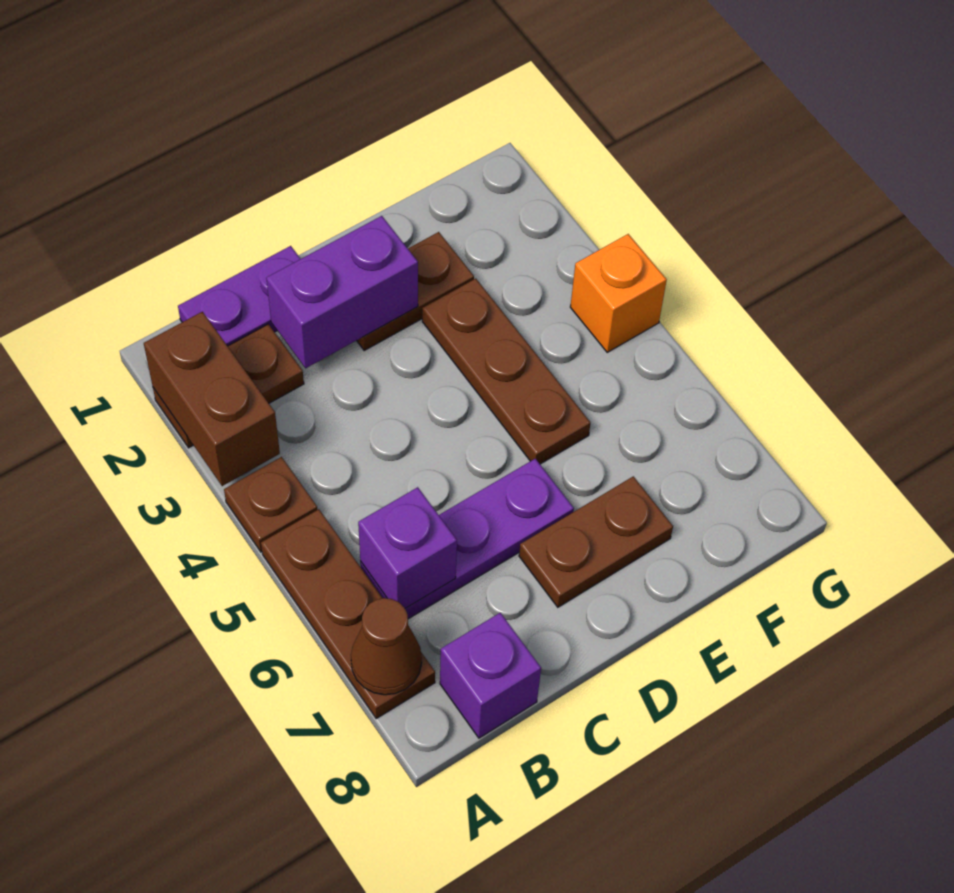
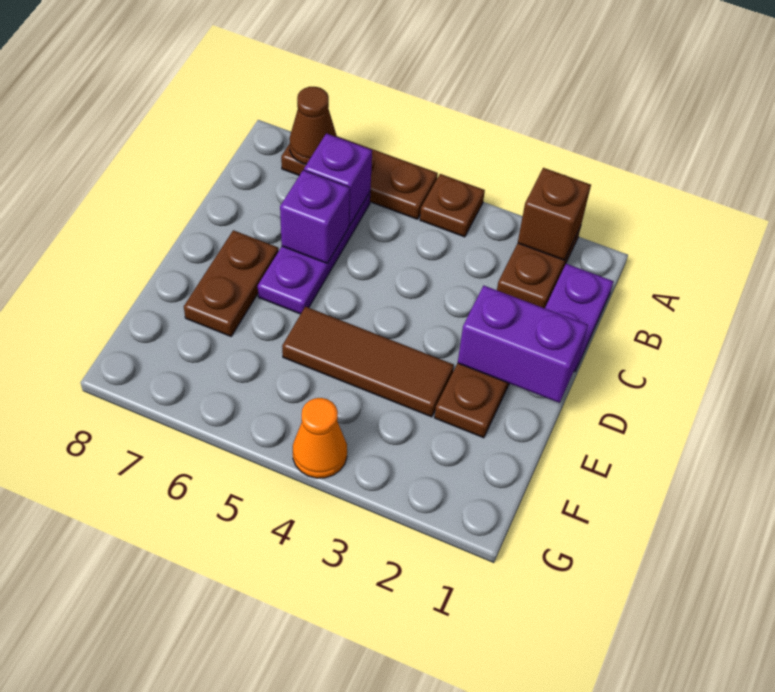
brown 1x2 brick [144,312,280,486] -> brown 1x1 brick [518,168,591,260]
purple 1x1 brick [440,613,541,738] -> purple 1x1 brick moved to [280,170,350,263]
purple 1x2 brick [266,216,418,368] -> purple 1x2 brick turned to [458,286,588,403]
brown 1x3 plate [422,279,590,464] -> brown 1x3 tile [282,307,454,417]
orange 1x1 brick [570,234,667,352] -> orange 1x1 cone [293,398,347,478]

